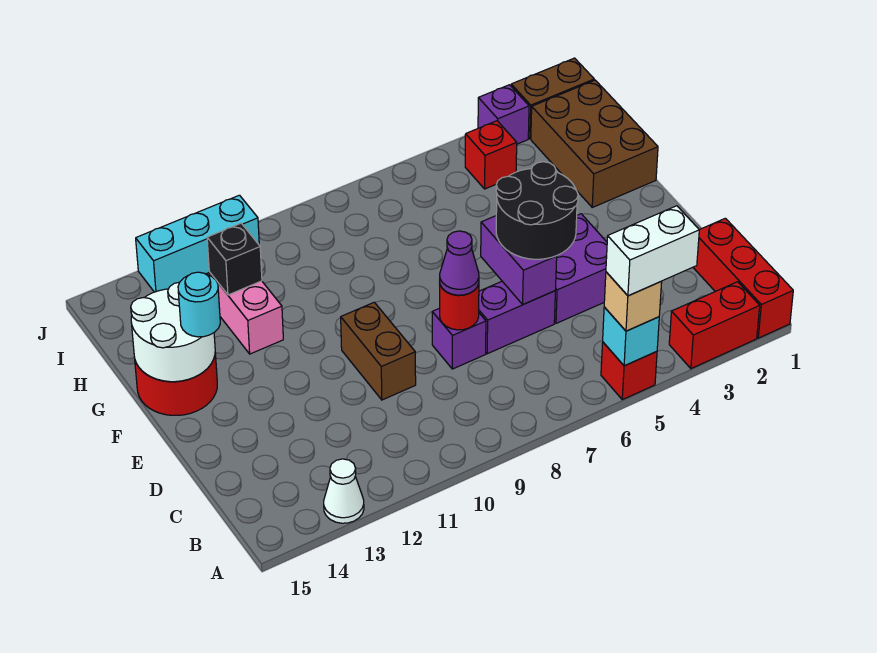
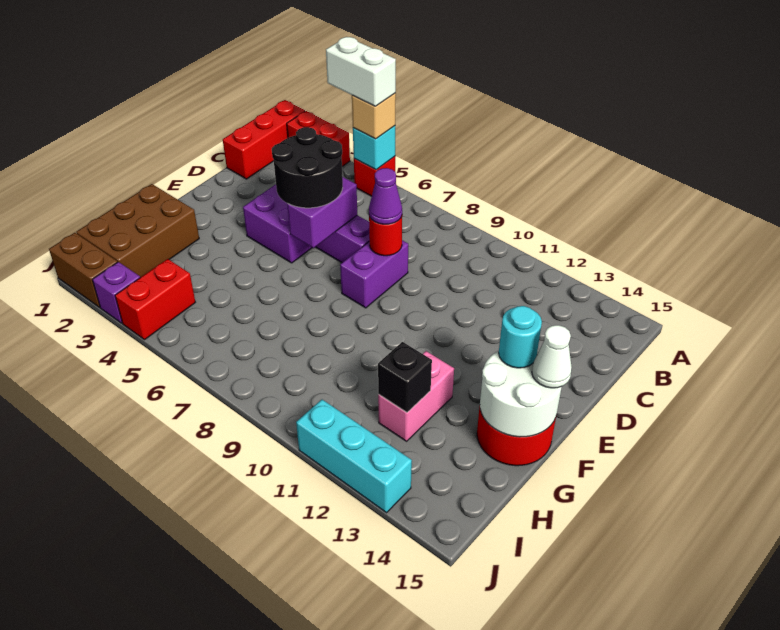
white 1x1 cone [324,459,364,523] -> white 1x1 cone moved to [532,325,572,388]
purple 1x1 brick [432,308,486,369] -> purple 1x2 brick [340,240,408,308]
brown 1x2 brick [341,302,416,400] -> none
red 1x1 brick [465,121,517,189] -> red 1x2 brick [115,259,195,340]

